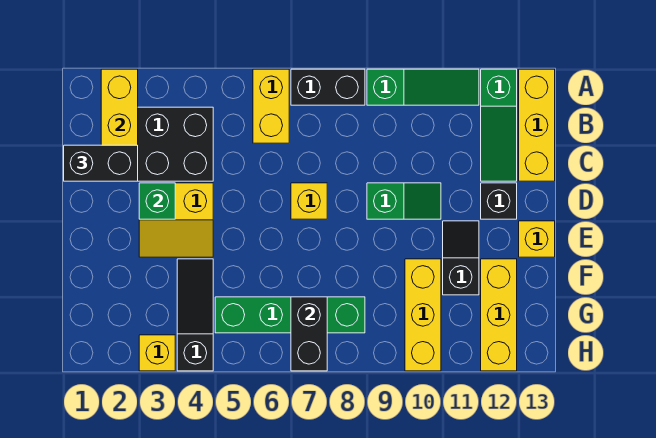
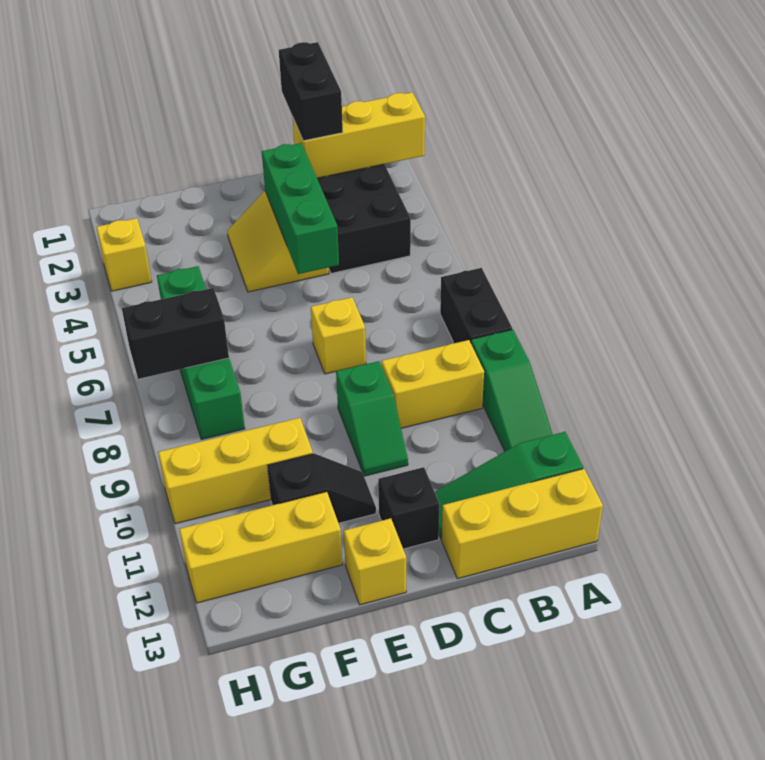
yellow 1x2 brick [253,69,289,143] -> yellow 1x2 brick moved to [382,340,484,428]
green 1x1 brick [139,183,175,219] -> green 1x3 brick [262,143,339,274]
black 1x3 slope [177,259,213,371] -> none

